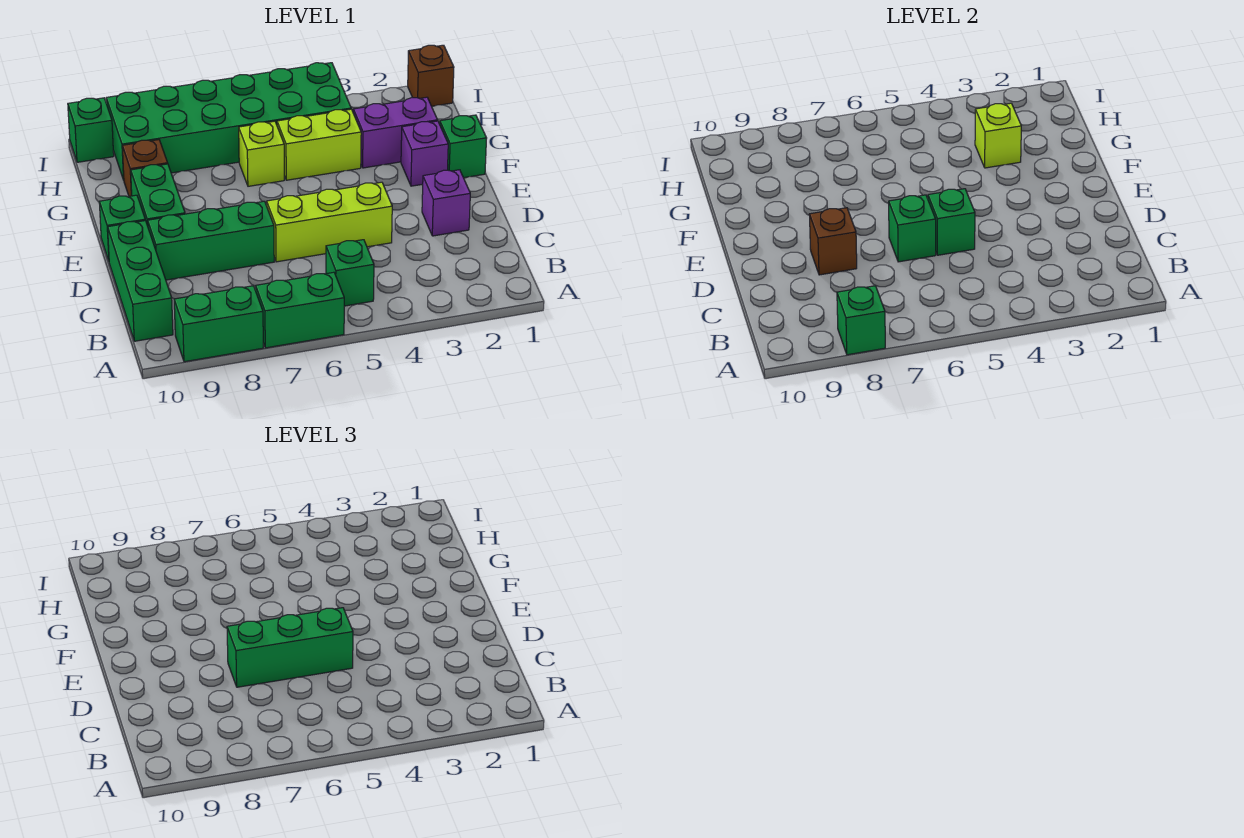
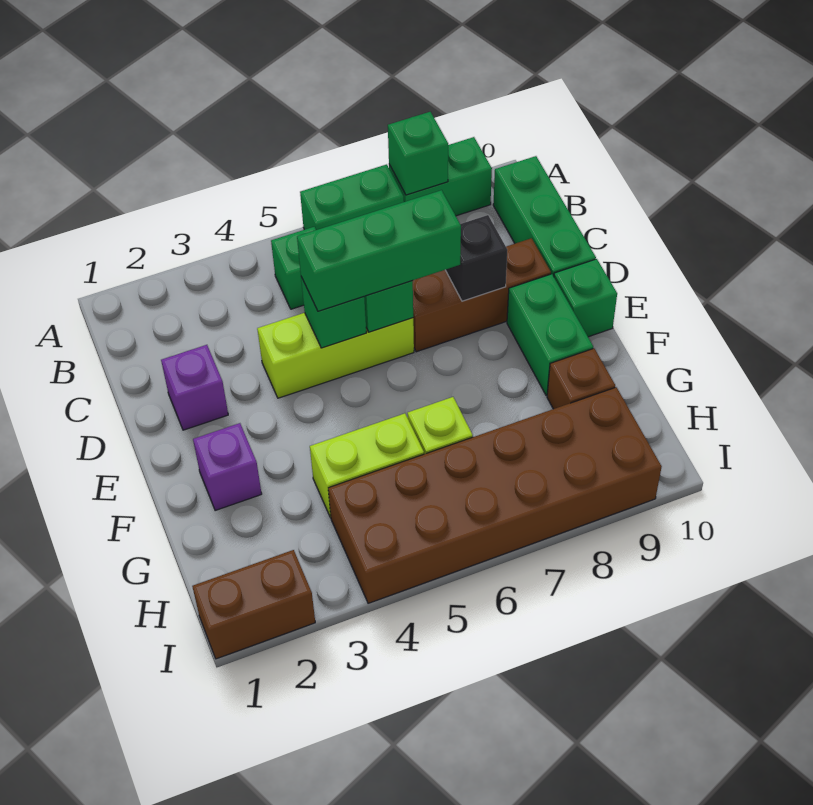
green 1x3 brick [148,201,274,280] -> brown 1x3 brick [413,238,551,352]
brown 1x1 brick [809,208,857,275] -> black 1x1 brick [446,215,507,301]
green 1x1 brick [440,115,487,178] -> none
purple 1x2 brick [353,97,438,168] -> none
lime 1x1 brick [975,103,1021,168] -> none
green 2x6 brick [106,63,351,180] -> brown 2x6 brick [328,387,662,603]
brown 1x1 brick [408,45,454,106] -> brown 1x2 brick [192,550,315,659]
green 1x1 brick [68,98,114,162] -> none

